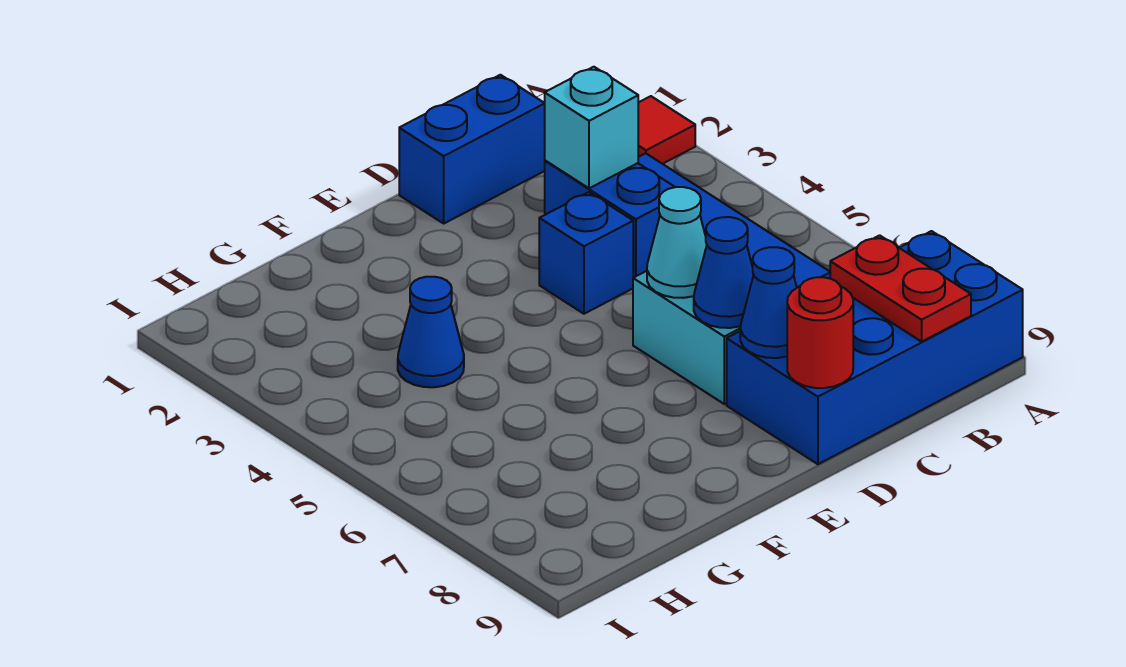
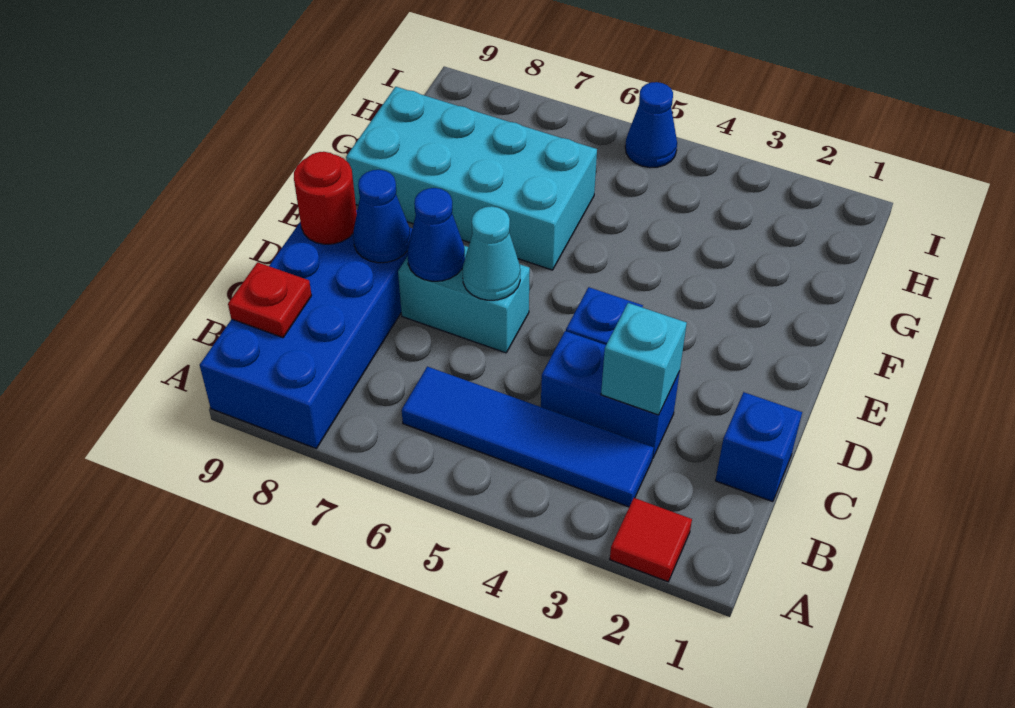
red 1x2 plate [830,235,971,342] -> red 1x1 plate [228,262,312,338]
blue 1x2 brick [399,75,545,223] -> blue 1x1 brick [715,392,802,502]
none -> cyan 2x4 brick [346,87,597,270]
blue 1x1 cone [398,277,464,387] -> blue 1x1 cone moved to [625,82,677,168]

